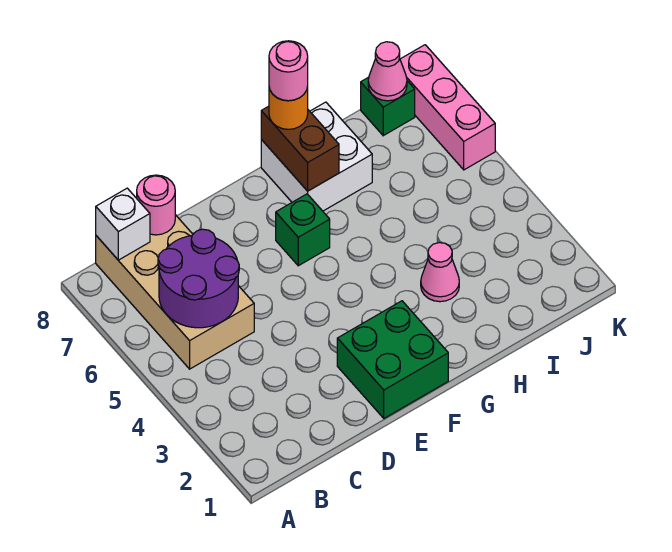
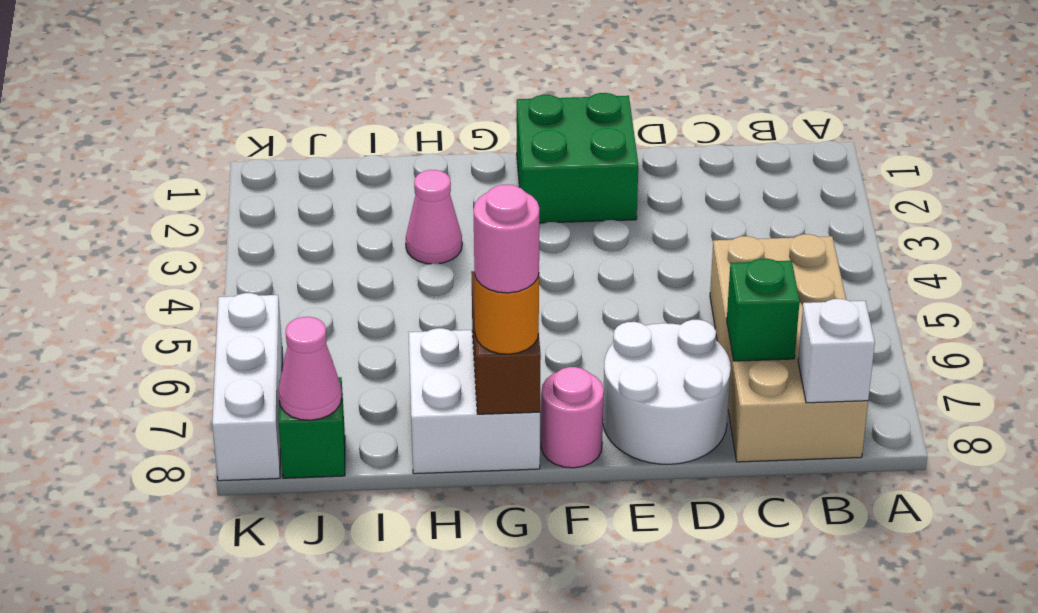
purple 2x2 round brick [158,229,239,328] -> none
pink 1x1 round brick [137,175,175,235] -> pink 1x1 round brick moved to [541,367,604,468]
none -> white 2x2 round brick [603,320,731,464]
green 1x1 brick [276,194,330,266] -> green 1x1 brick moved to [727,259,800,361]
pink 1x3 brick [400,45,495,170] -> white 1x3 brick [212,293,282,481]

